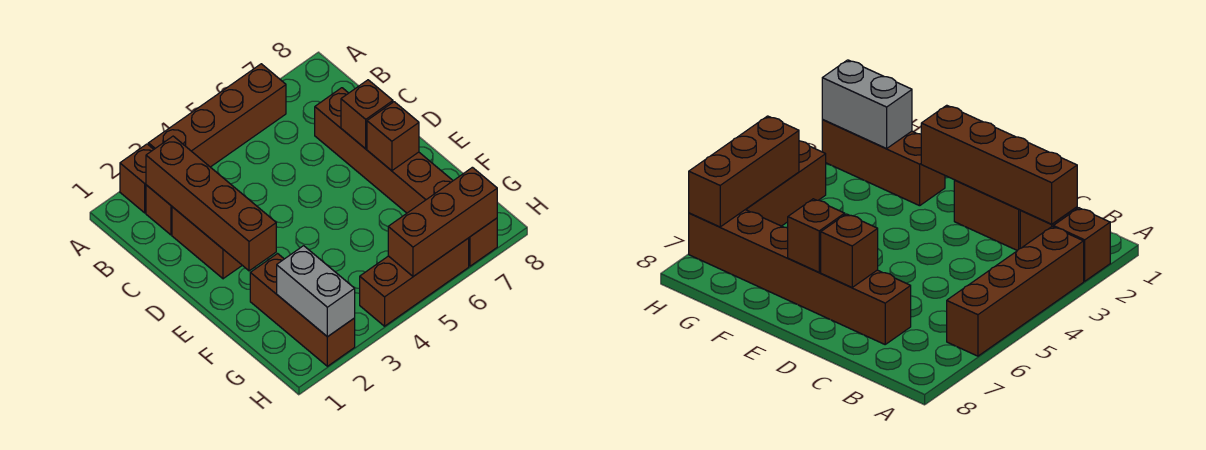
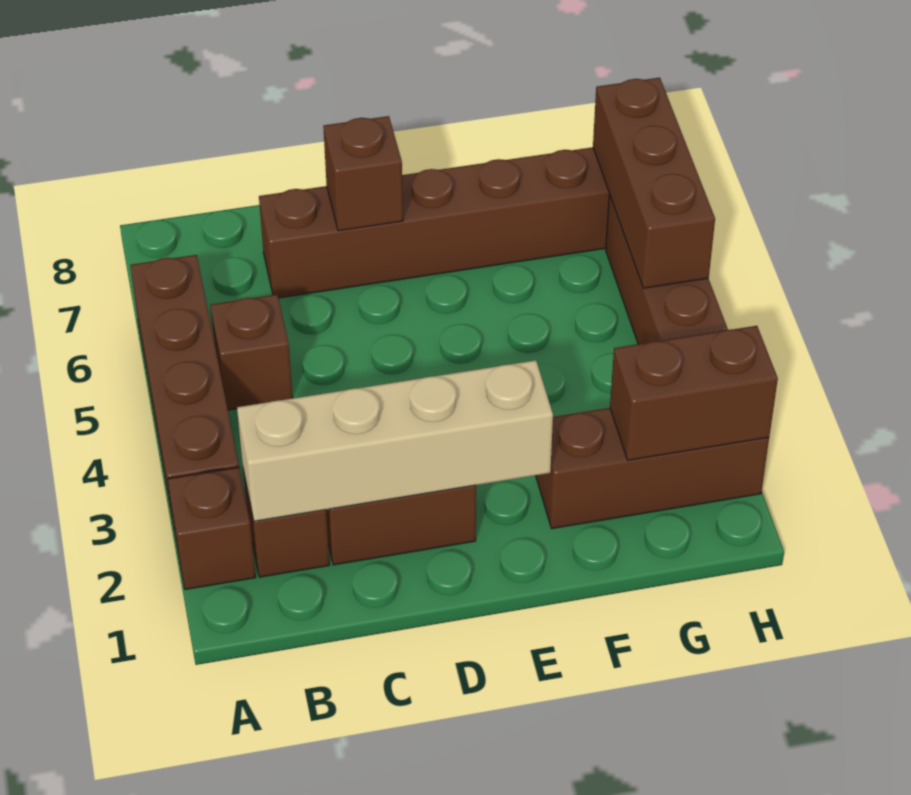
brown 1x4 brick [146,136,276,271] -> tan 1x4 brick [237,360,553,521]
brown 1x1 brick [367,102,419,171] -> brown 1x1 brick moved to [210,295,293,410]
grey 1x2 brick [277,246,355,337] -> brown 1x2 brick [610,326,778,460]

